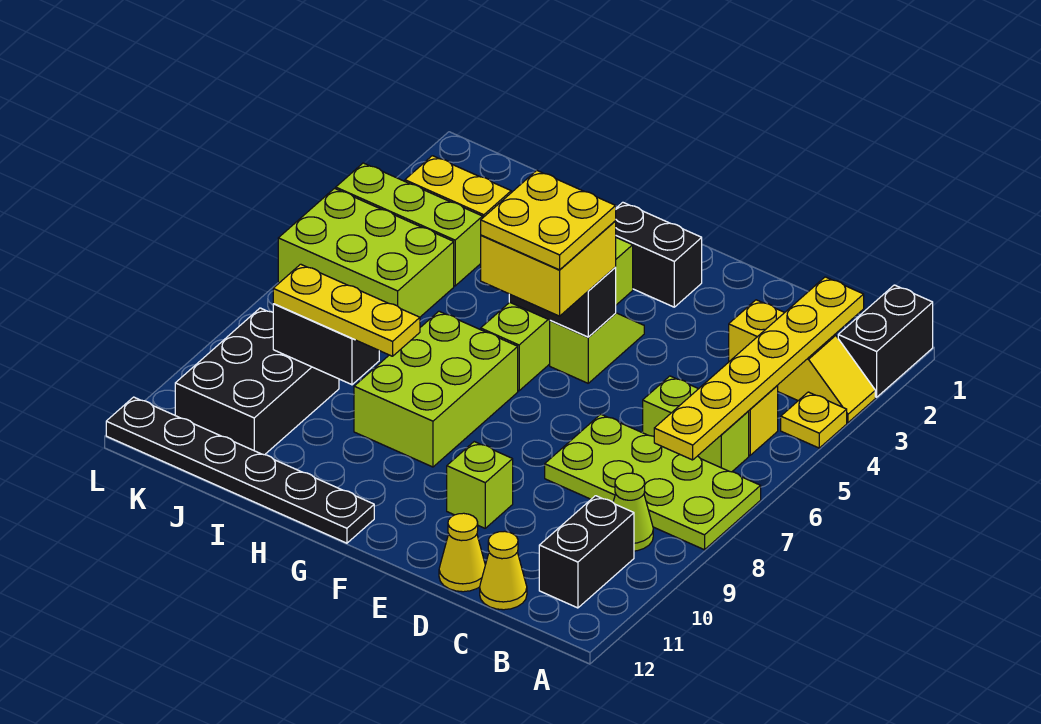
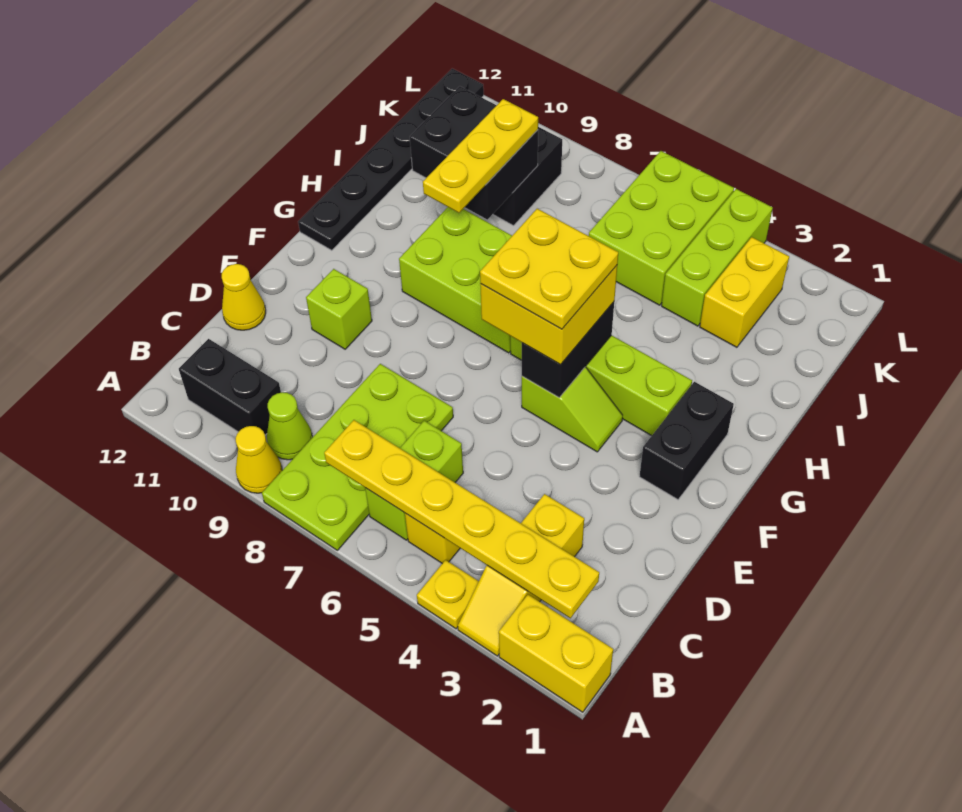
black 1x2 brick [838,285,933,397] -> yellow 1x2 brick [499,595,613,712]
yellow 1x1 cone [480,531,527,610] -> yellow 1x1 cone moved to [236,426,282,493]

